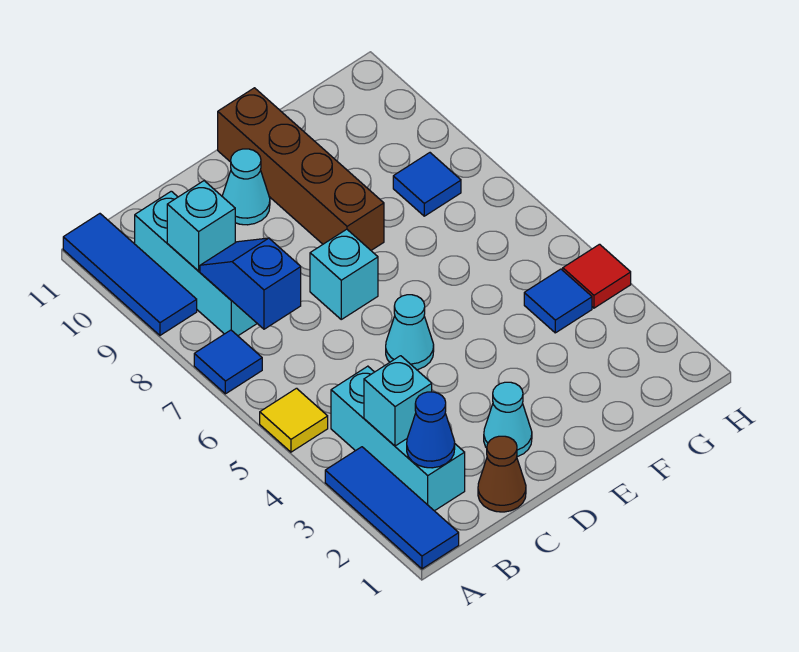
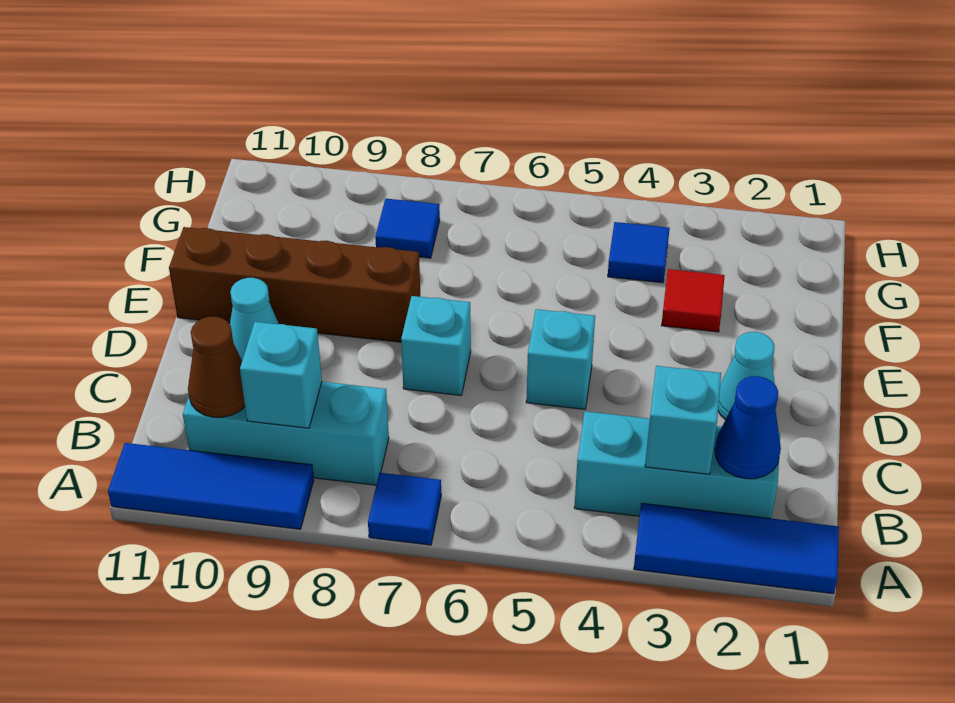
yellow 1x1 tile [260,388,328,452] -> none
blue 1x2 slope [200,238,301,329] -> none
brown 1x1 cone [478,436,526,512] -> brown 1x1 cone moved to [188,317,245,417]
cyan 1x1 cone [386,295,434,370] -> cyan 1x1 brick [526,309,595,409]
red 1x1 tile [563,244,631,308] -> red 1x1 tile moved to [661,269,725,332]

